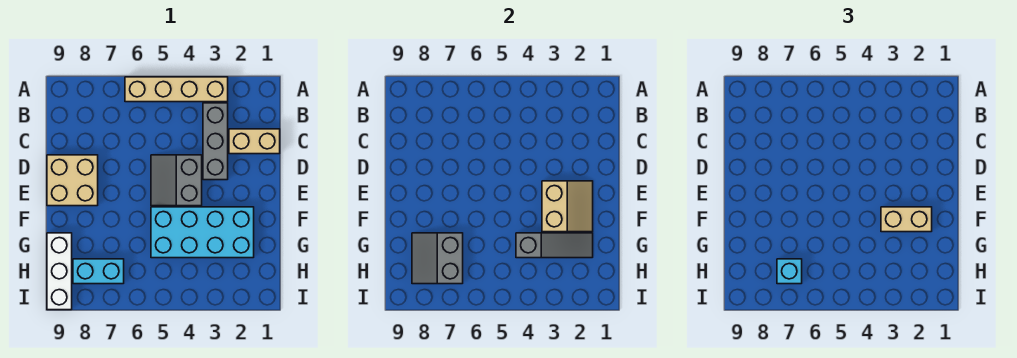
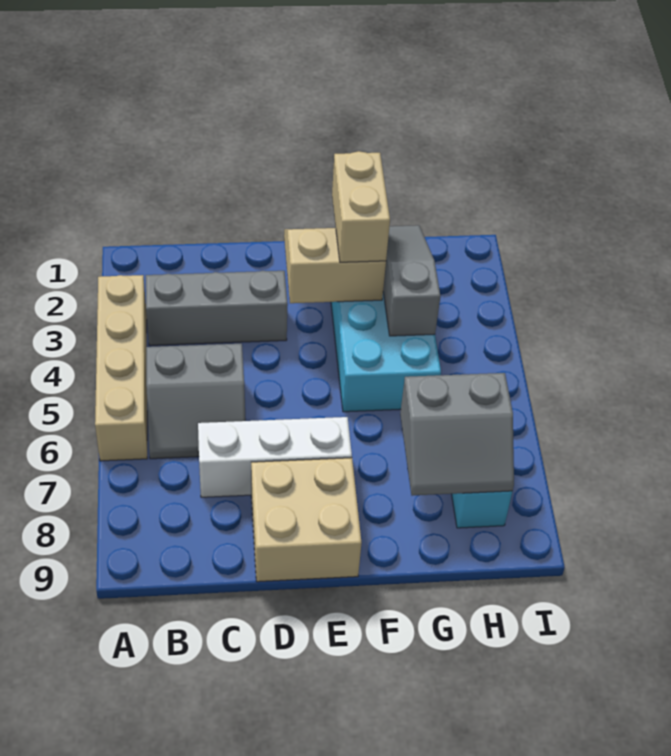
tan 1x2 brick [229,129,280,154] -> none
grey 2x2 slope [151,155,202,206] -> grey 2x2 slope moved to [146,344,246,459]
white 1x3 brick [47,233,72,310] -> white 1x3 brick moved to [198,417,352,497]
cyan 1x1 brick [777,259,802,284] -> none

